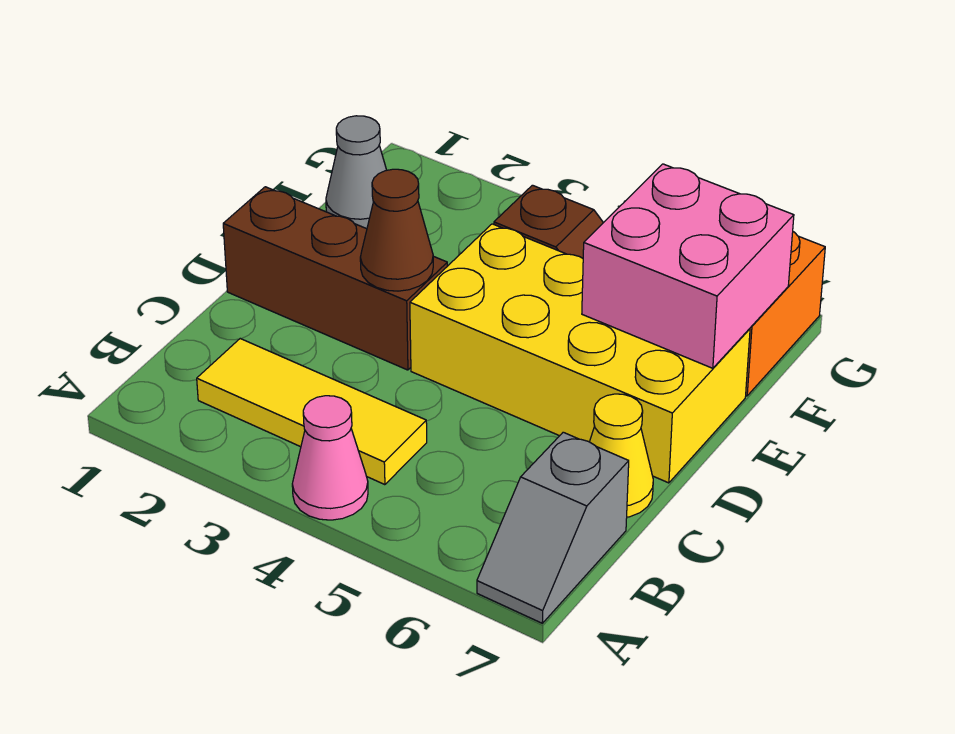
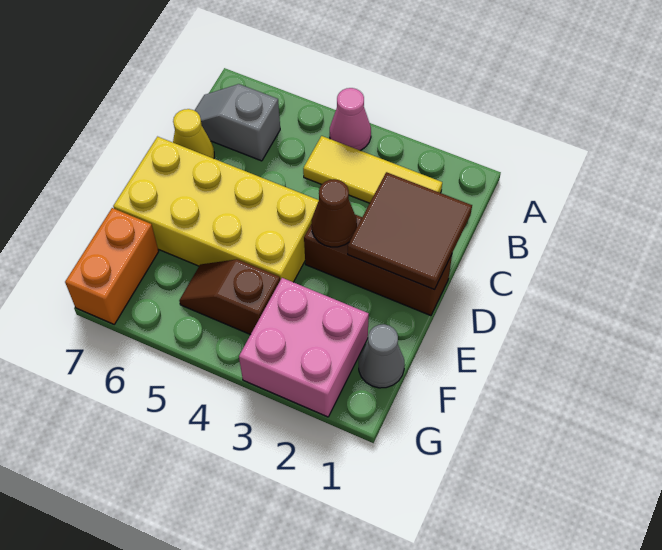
grey 1x2 slope [477,432,629,623] -> grey 1x2 slope turned to [194,84,280,161]
none -> brown 2x2 tile [348,172,472,290]
pink 2x2 brick [582,164,794,368] -> pink 2x2 brick moved to [239,278,369,417]

